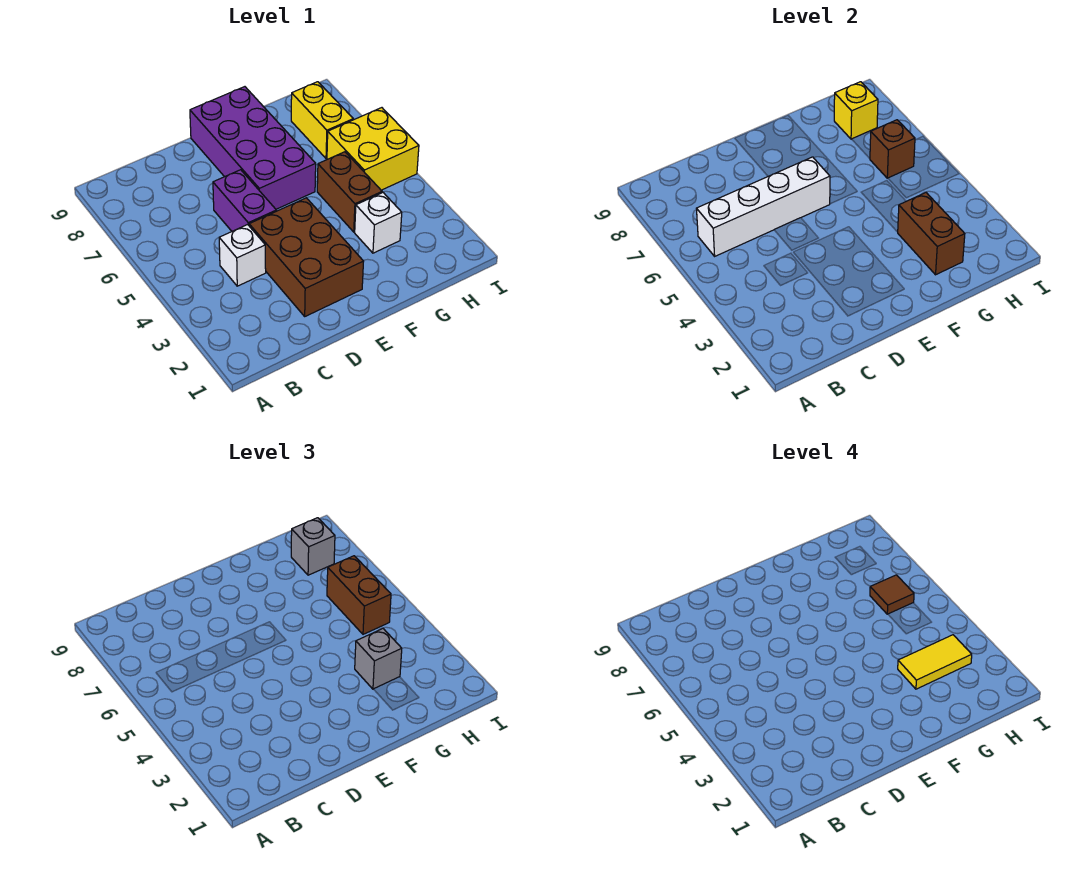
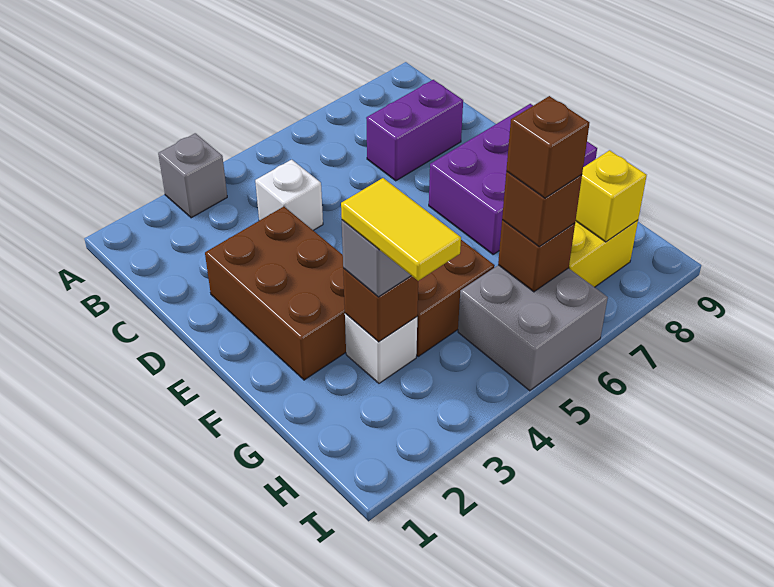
white 1x4 brick [697,157,830,256] -> none
brown 2x3 brick [249,198,364,316] -> brown 2x3 brick turned to [205,207,346,380]
purple 1x2 brick [213,170,276,231] -> purple 1x2 brick moved to [366,80,463,181]
purple 2x4 brick [190,87,316,209] -> purple 2x3 brick [429,104,597,254]
brown 1x2 brick [898,193,965,275] -> brown 1x1 brick [343,268,418,342]
yellow 2x2 brick [327,108,419,190] -> grey 2x2 brick [458,265,608,391]
brown 1x2 brick [327,556,391,634] -> brown 1x1 brick [502,172,582,246]
brown 1x1 tile [870,575,914,614] -> brown 1x1 brick [506,96,589,198]
grey 1x1 brick [291,518,335,575] -> grey 1x1 brick moved to [158,133,227,218]

